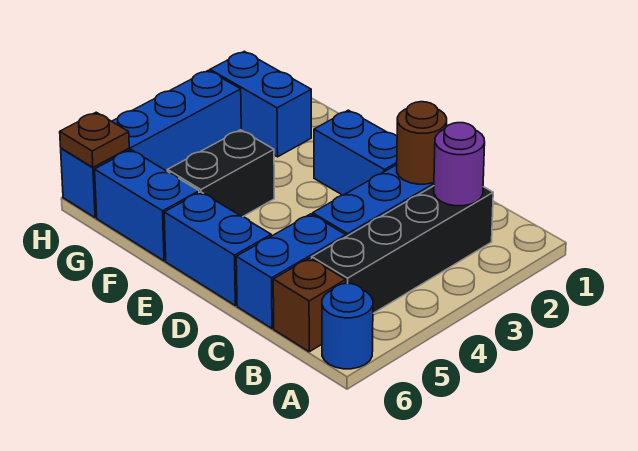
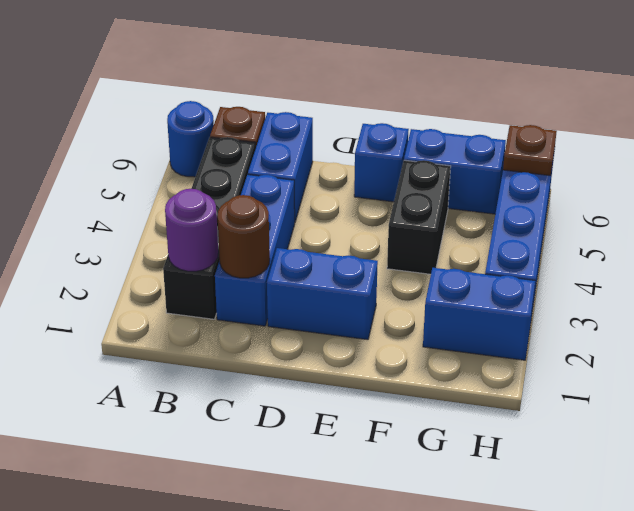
blue 1x2 brick [164,192,271,306] -> blue 1x1 brick [354,123,409,202]

